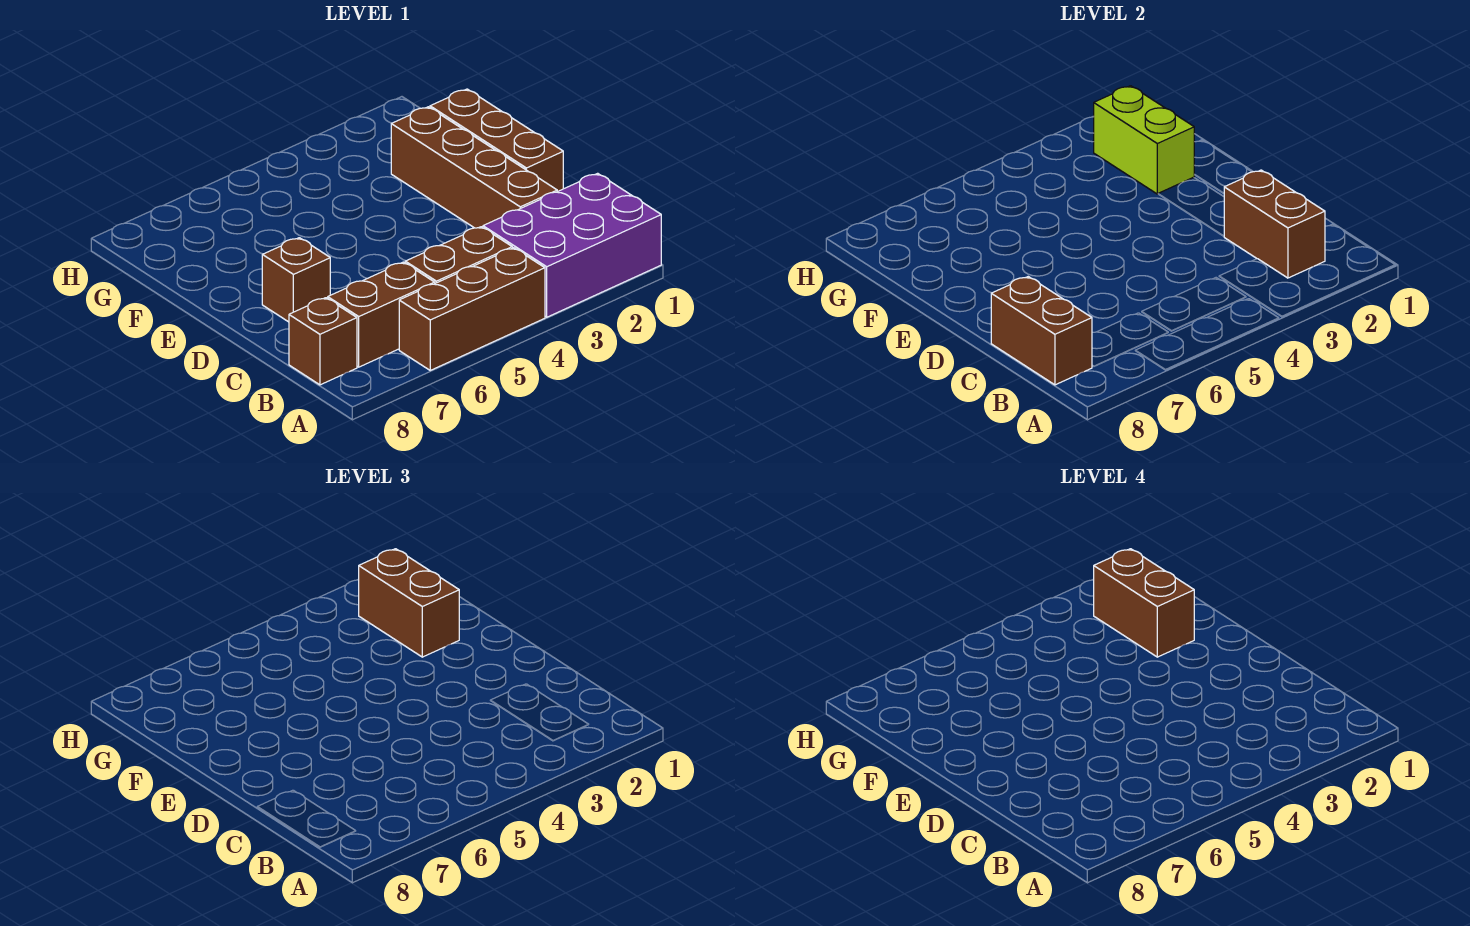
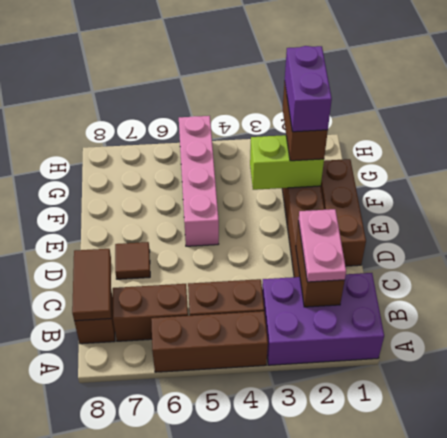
none -> pink 1x2 plate [298,209,346,282]
brown 1x2 brick [991,277,1092,385] -> brown 1x2 tile [72,249,111,321]
brown 1x1 brick [262,238,330,322] -> brown 1x1 tile [115,242,150,279]
none -> pink 1x4 brick [179,116,219,246]
lime 1x2 brick [1094,86,1194,194] -> lime 1x2 brick turned to [250,135,324,190]
brown 1x2 brick [1094,549,1194,657] -> purple 1x2 brick [285,46,332,132]

